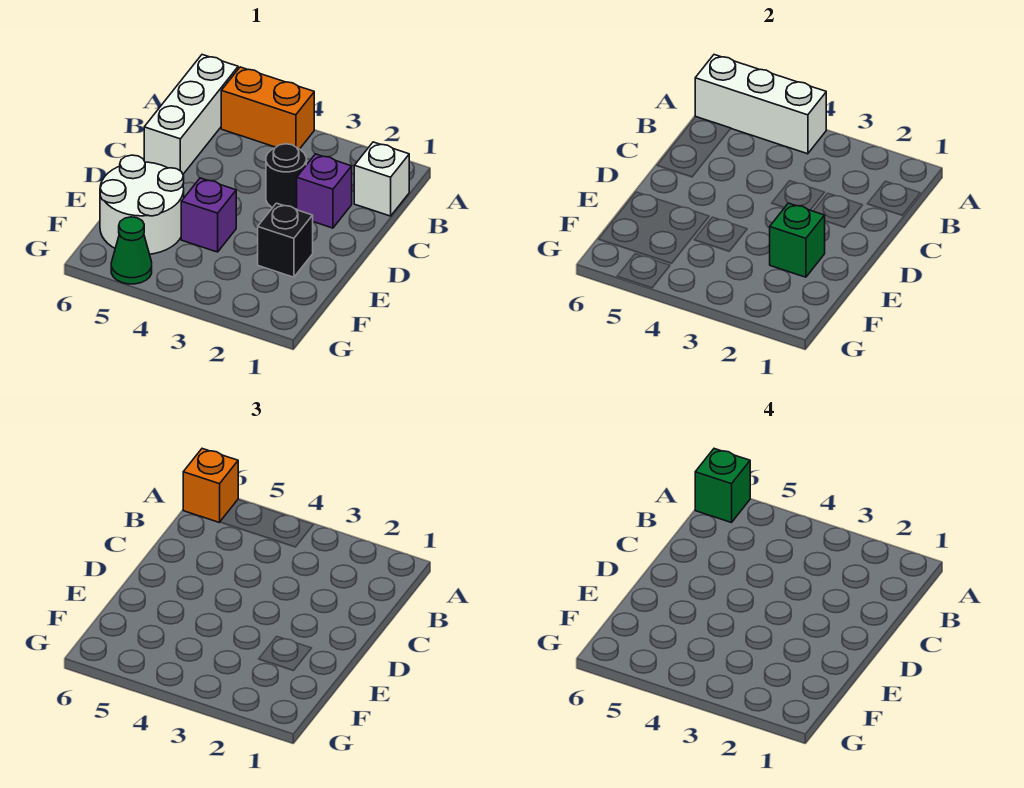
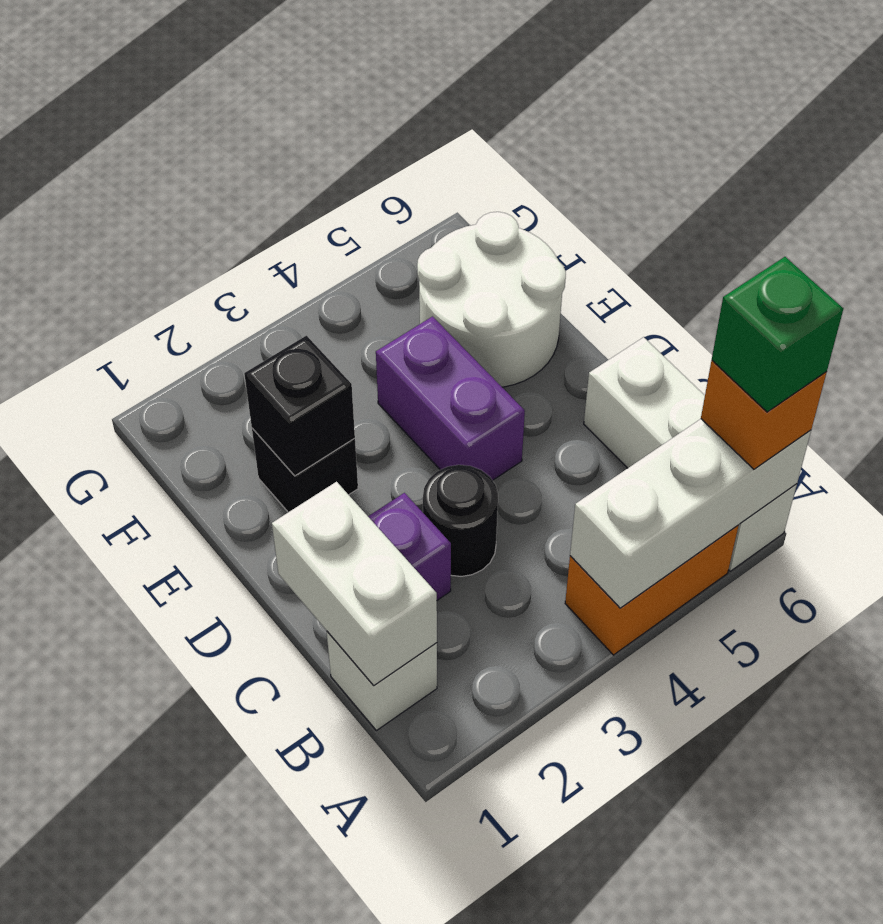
none -> white 1x2 brick [272,482,437,686]
green 1x1 brick [770,203,825,277] -> black 1x1 brick [244,336,355,476]
purple 1x1 brick [181,178,236,252] -> purple 1x2 brick [376,317,525,480]
green 1x1 cone [111,217,152,284] -> none

